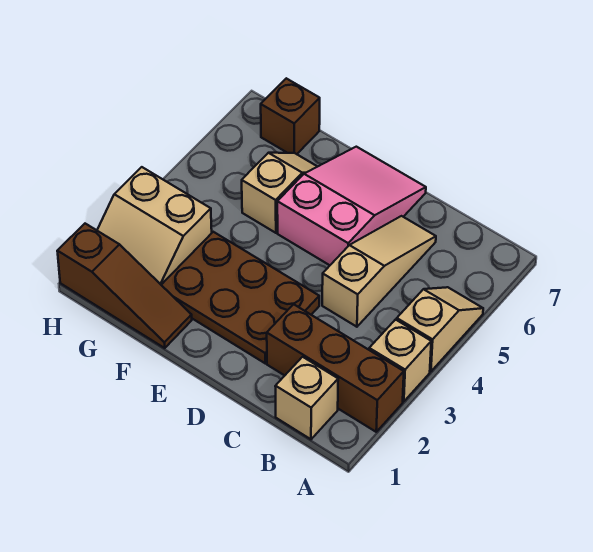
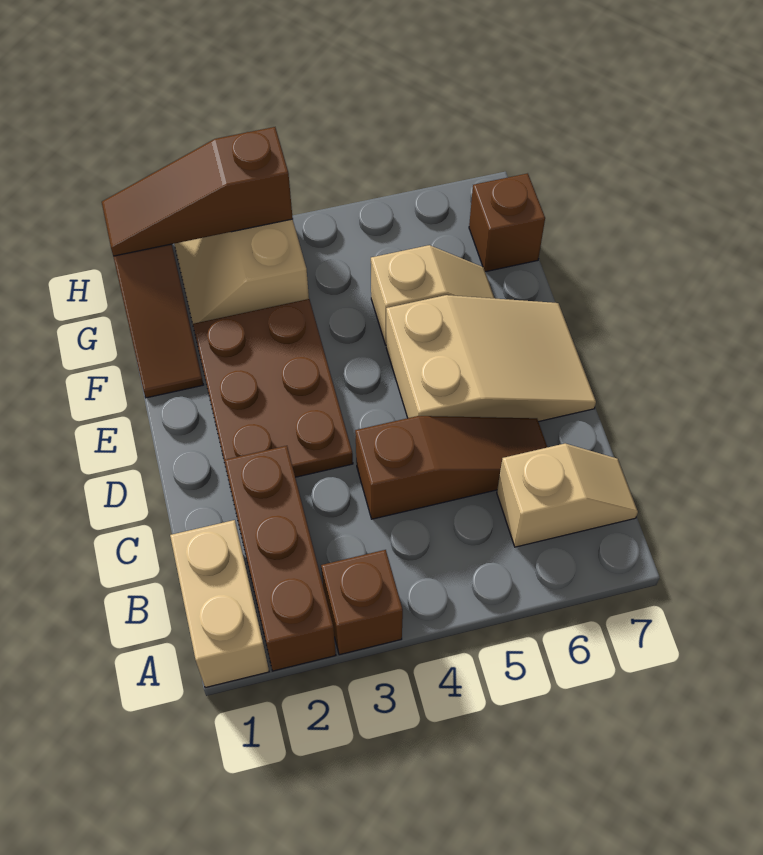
tan 1x1 brick [369,320,431,402] -> brown 1x1 brick [321,550,403,655]
tan 1x2 slope [397,287,483,371] -> tan 1x2 slope moved to [497,444,638,547]
tan 1x1 brick [275,357,338,439] -> tan 1x2 brick [170,520,269,688]
tan 1x3 slope [322,216,436,327] -> brown 1x3 slope [355,416,547,519]
pink 2x3 slope [277,147,426,265] -> tan 2x3 slope [386,295,596,422]
none -> brown 1x3 slope [102,127,293,256]

